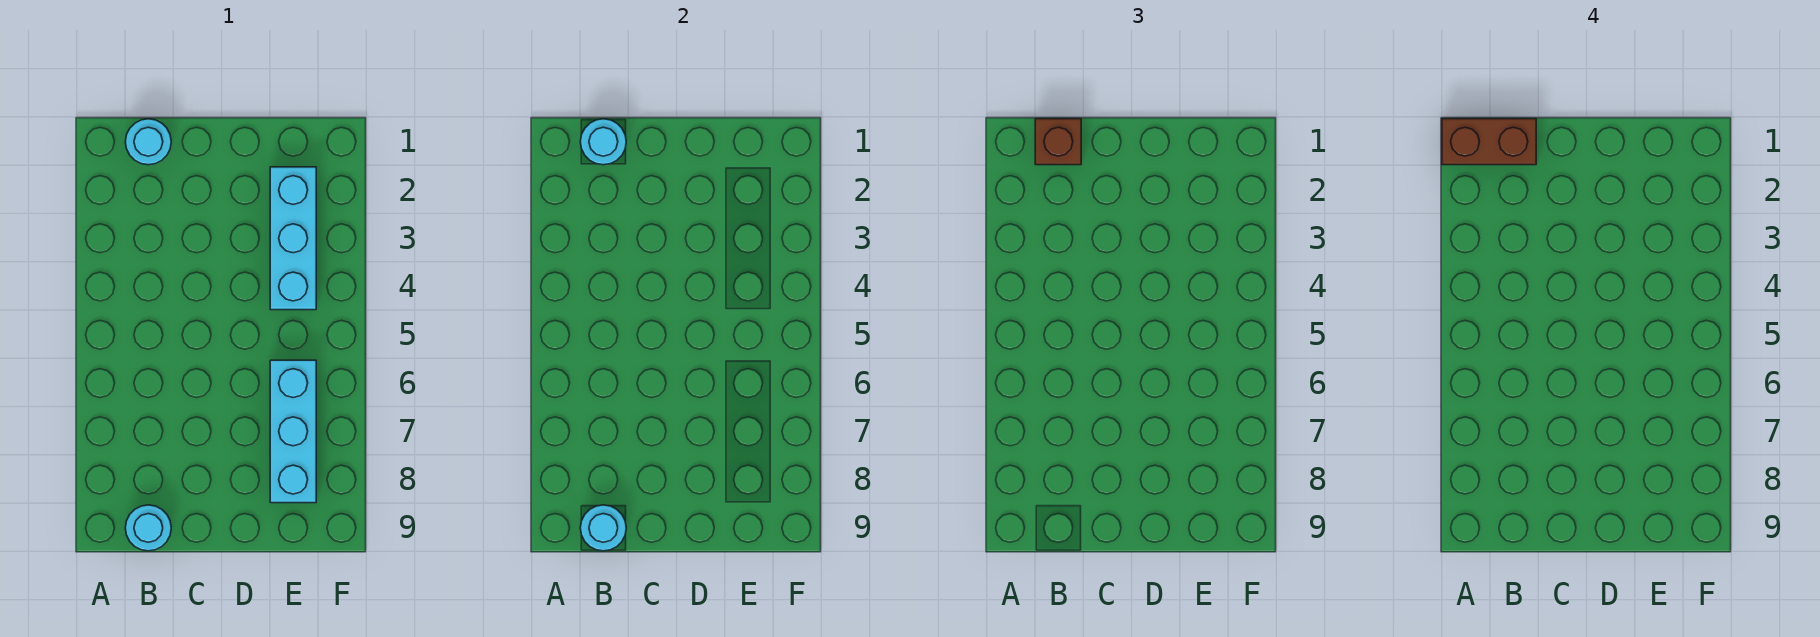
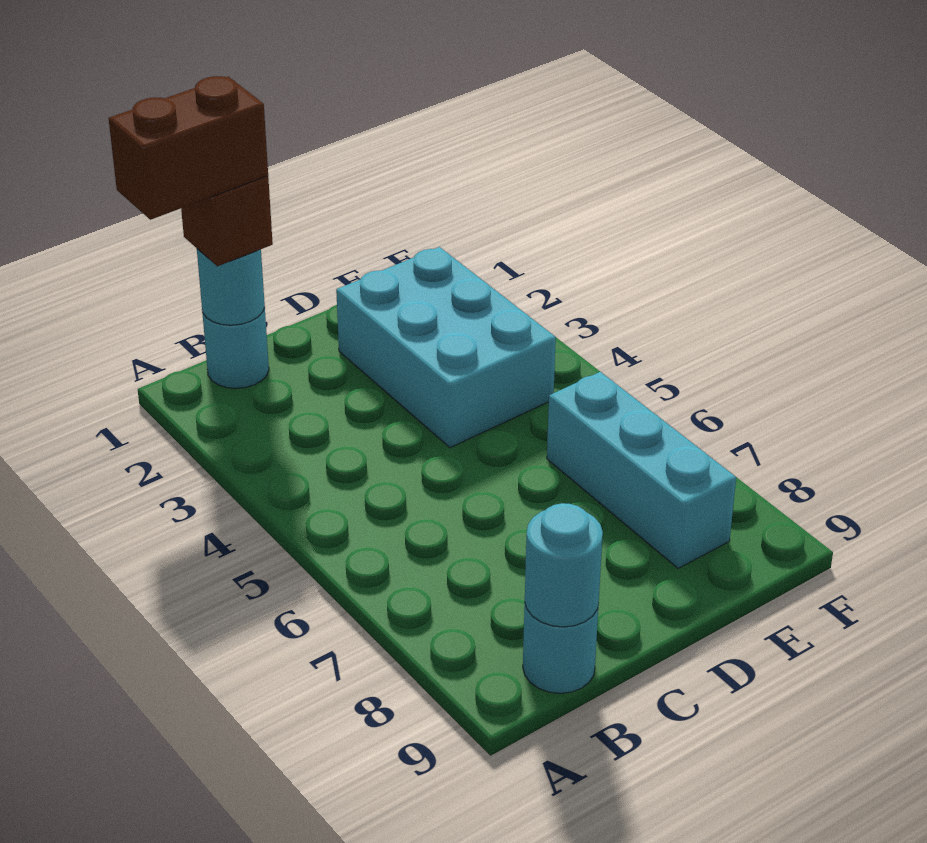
cyan 1x3 brick [270,167,316,310] -> cyan 2x3 brick [336,247,556,448]

